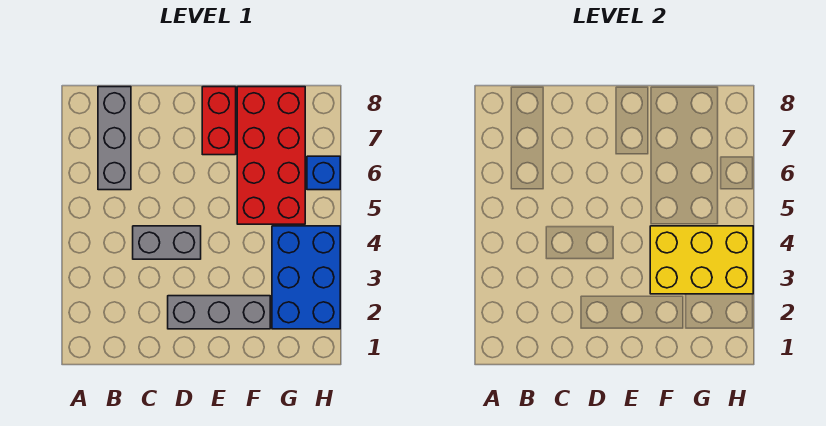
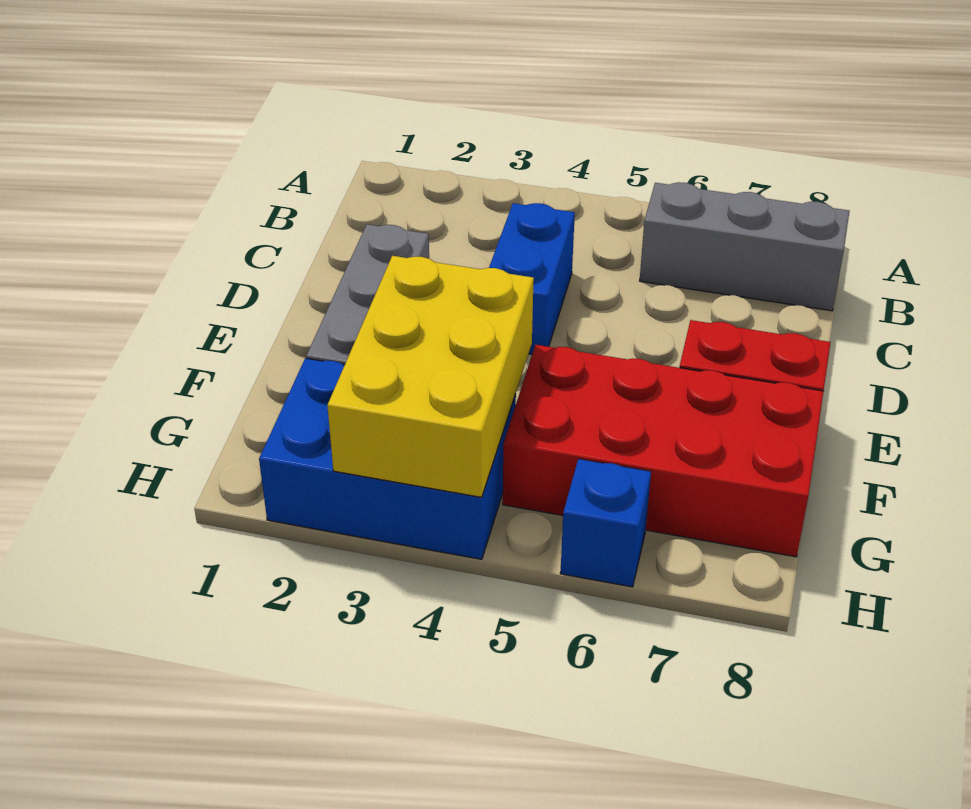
grey 1x2 brick [133,226,201,259] -> blue 1x2 brick [489,203,575,354]

